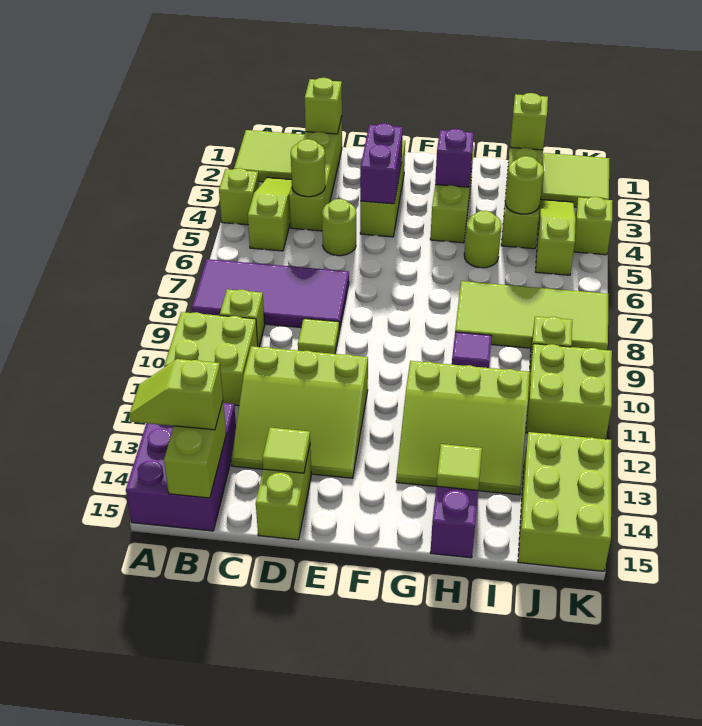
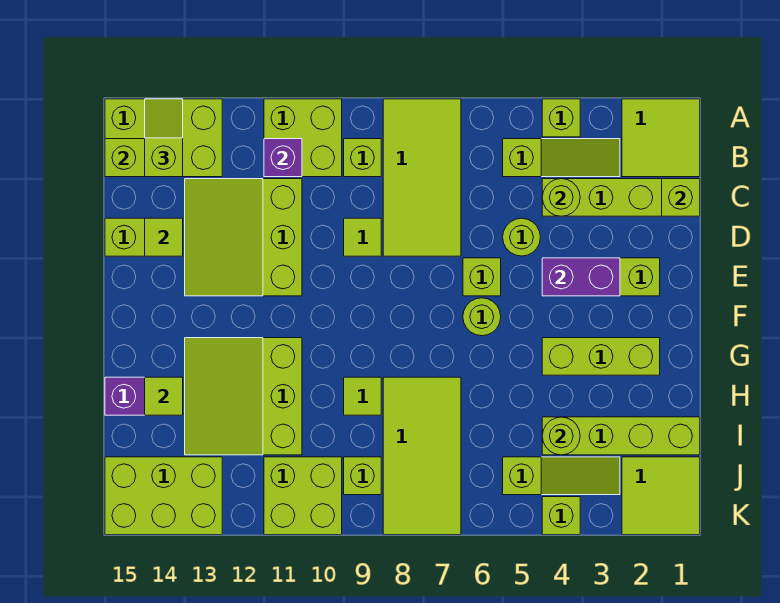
purple 2x4 tile [192,259,349,331] -> lime 2x4 tile [383,99,461,256]
purple 2x3 brick [126,403,236,531] -> lime 2x3 brick [105,99,222,177]
purple 1x1 brick [435,129,474,187] -> purple 1x1 brick moved to [264,139,302,177]
lime 1x1 round brick [464,211,502,268] -> lime 1x1 round brick moved to [463,298,501,336]
purple 1x1 tile [452,332,492,368] -> lime 1x1 tile [344,377,381,415]
lime 1x1 brick [510,93,548,150] -> lime 1x1 brick moved to [463,258,501,296]

